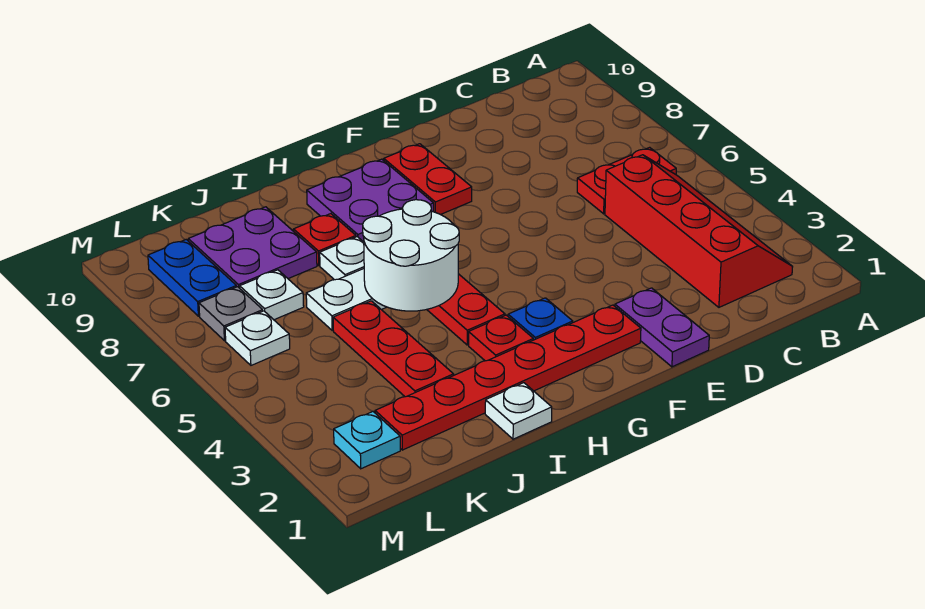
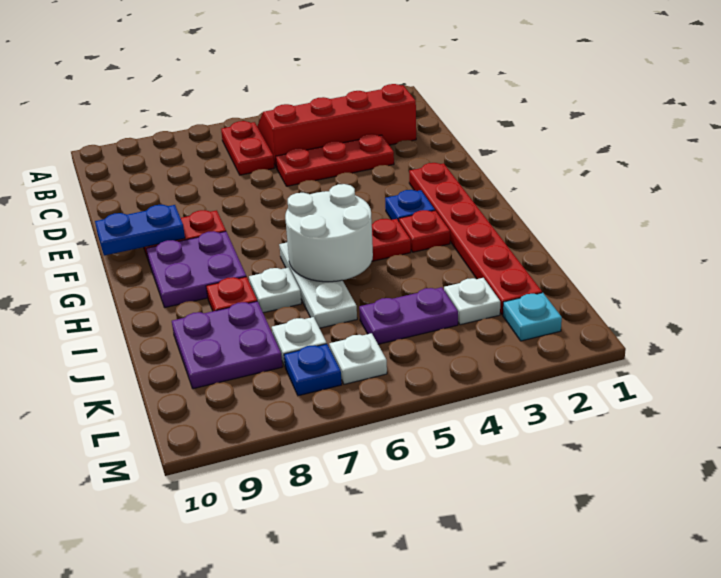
purple 1x2 plate [615,288,709,367] -> purple 1x2 plate moved to [359,287,458,344]
white 1x1 plate [485,383,552,439] -> white 1x1 plate moved to [444,278,500,325]
red 1x3 plate [333,301,454,397] -> red 1x3 plate moved to [276,134,394,186]
grey 1x1 plate [199,287,263,341] -> blue 1x1 plate [284,344,342,396]
blue 1x2 plate [148,240,236,316] -> blue 1x2 plate moved to [95,205,185,255]

